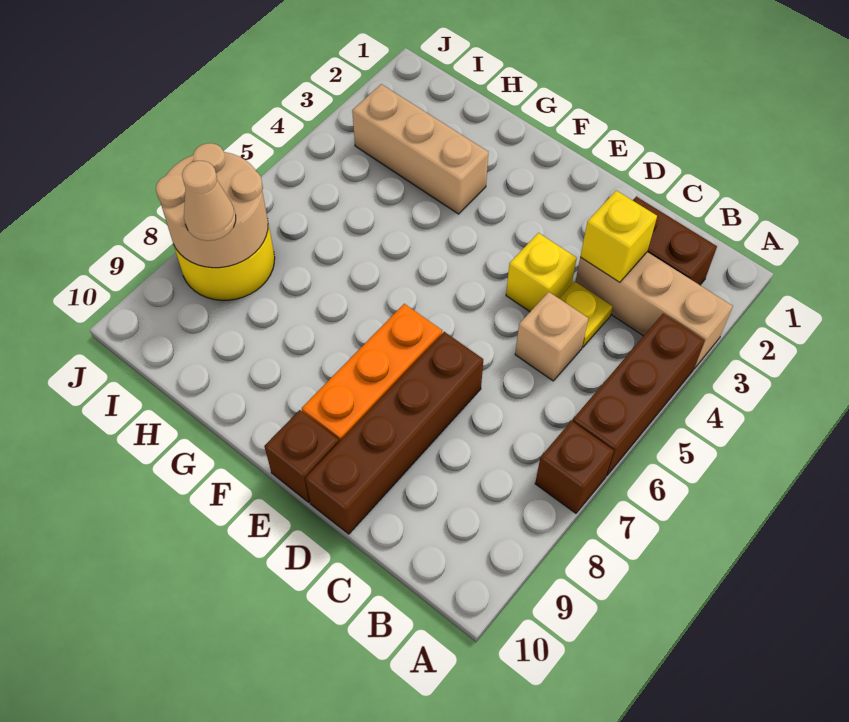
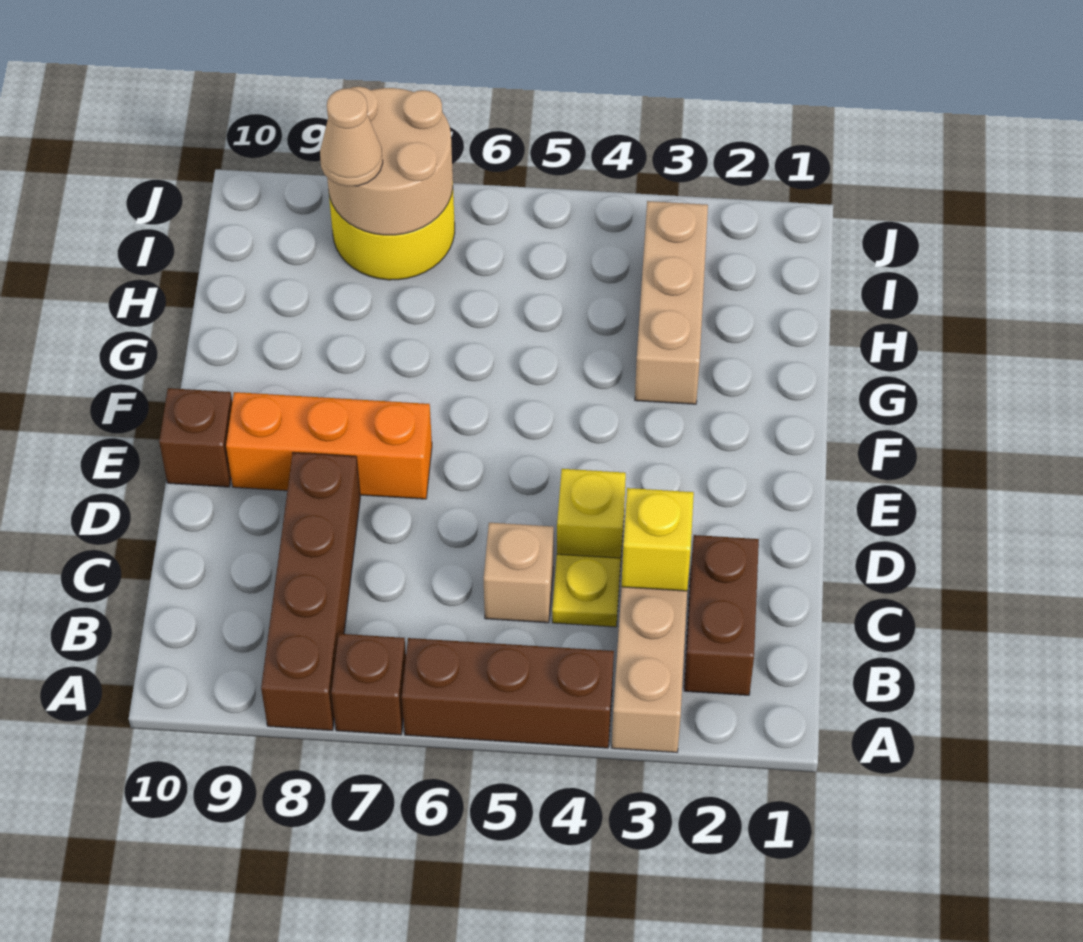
brown 1x4 brick [305,332,483,534] -> brown 1x4 brick turned to [261,452,360,730]

